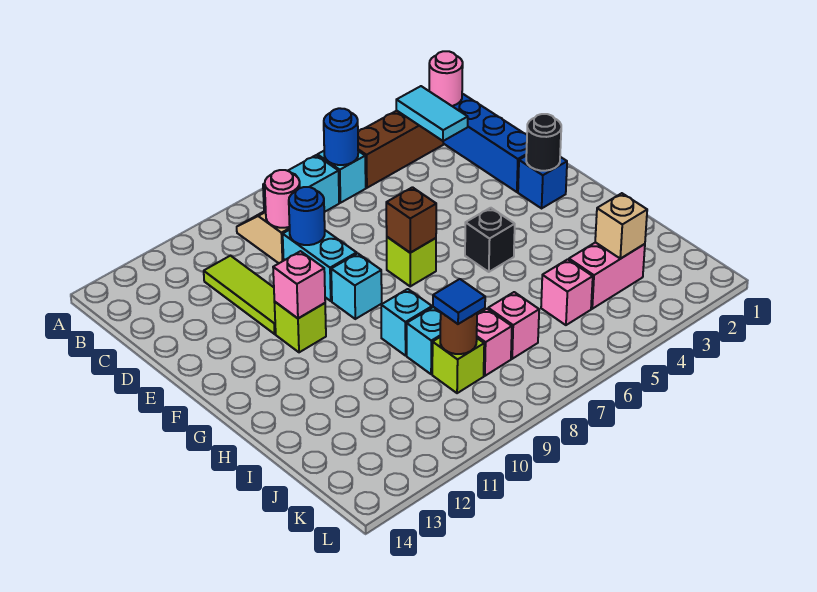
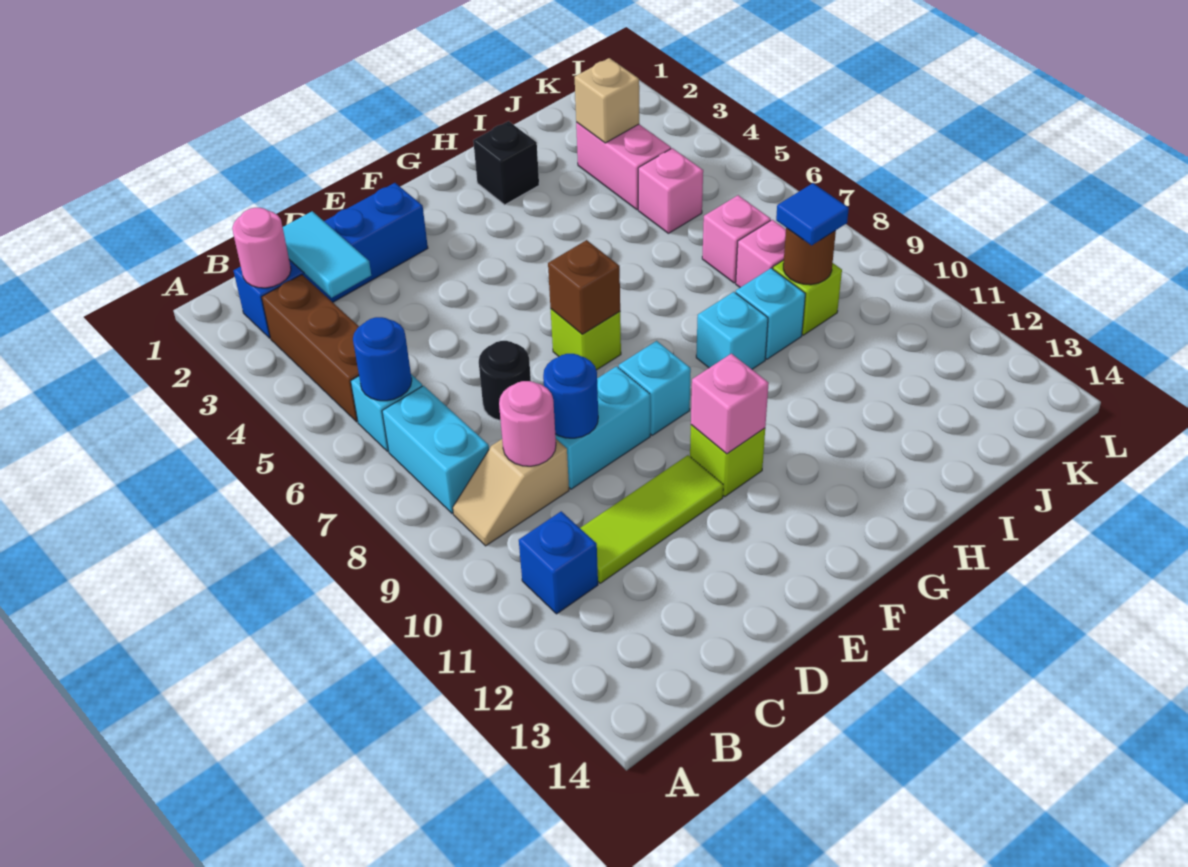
cyan 1x2 tile [396,86,468,141] -> cyan 1x2 tile turned to [283,211,371,298]
blue 1x1 brick [518,156,567,208] -> blue 1x1 brick moved to [519,511,598,614]
black 1x1 round brick [526,114,561,171] -> black 1x1 round brick moved to [479,341,531,421]
black 1x1 brick [465,208,515,272] -> black 1x1 brick moved to [473,121,539,205]

